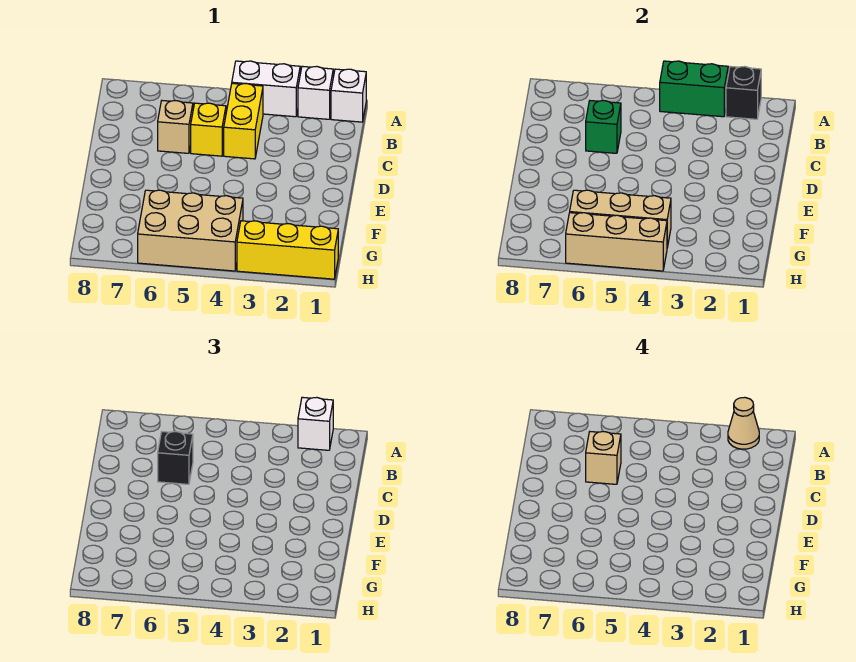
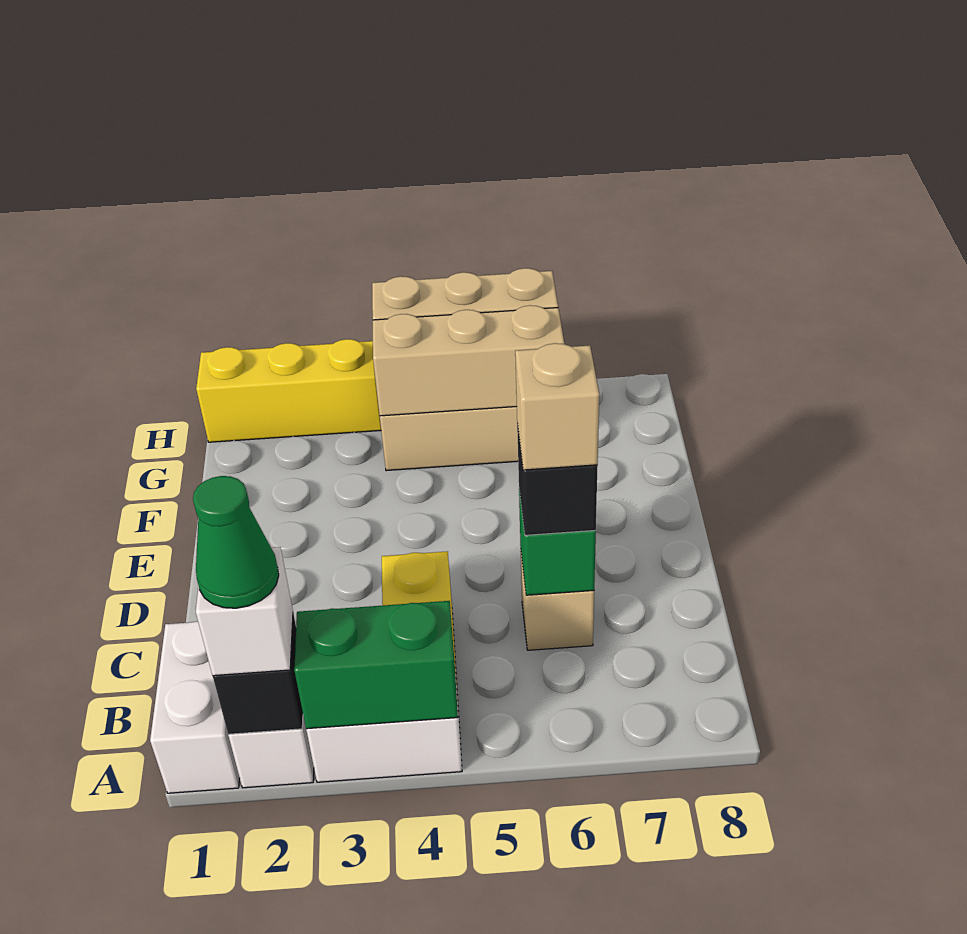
white 1x1 brick [331,69,366,122] -> white 1x2 brick [150,621,240,793]
tan 1x1 cone [728,397,759,449] -> green 1x1 cone [193,476,279,608]
yellow 1x1 brick [191,103,226,156] -> none

